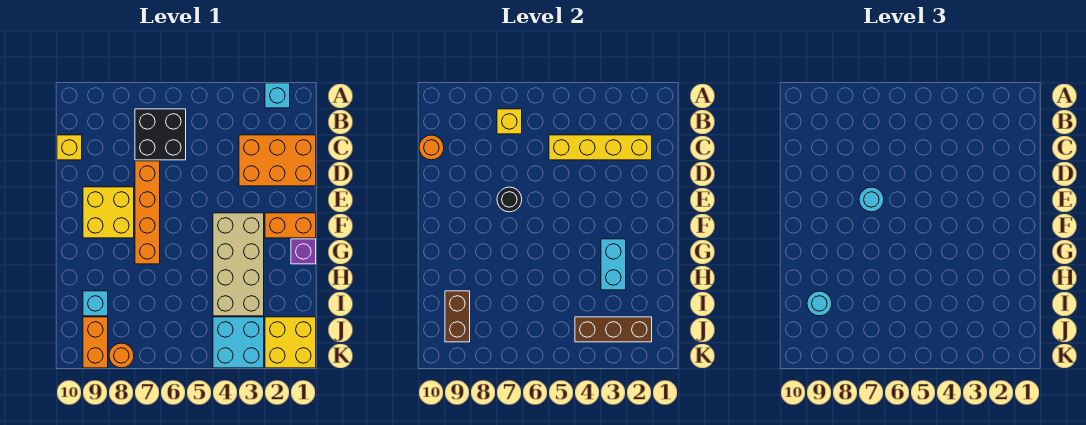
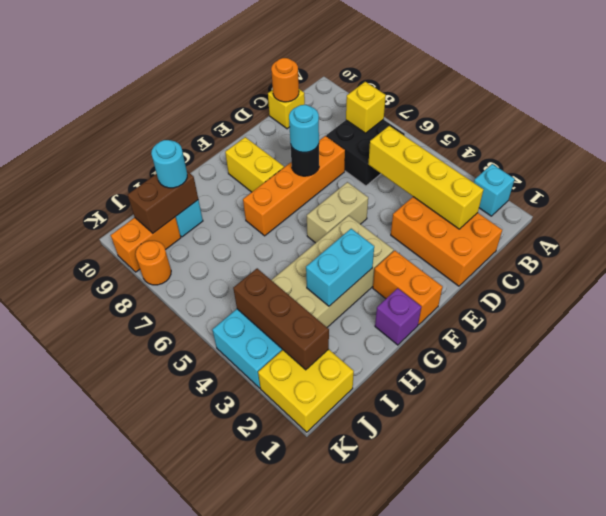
none -> tan 1x2 brick [307,182,368,243]
yellow 2x2 brick [83,187,134,238] -> yellow 1x2 brick [225,137,284,192]

